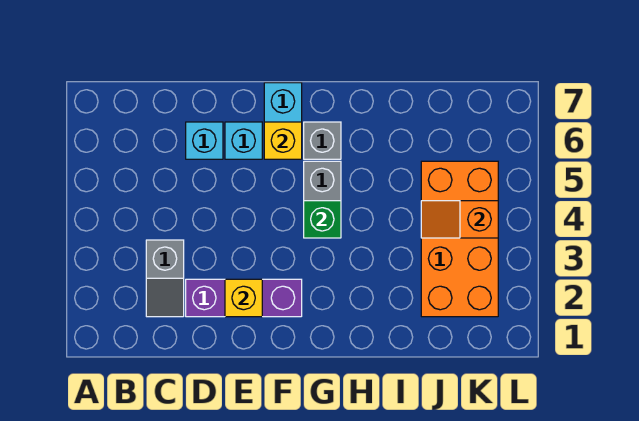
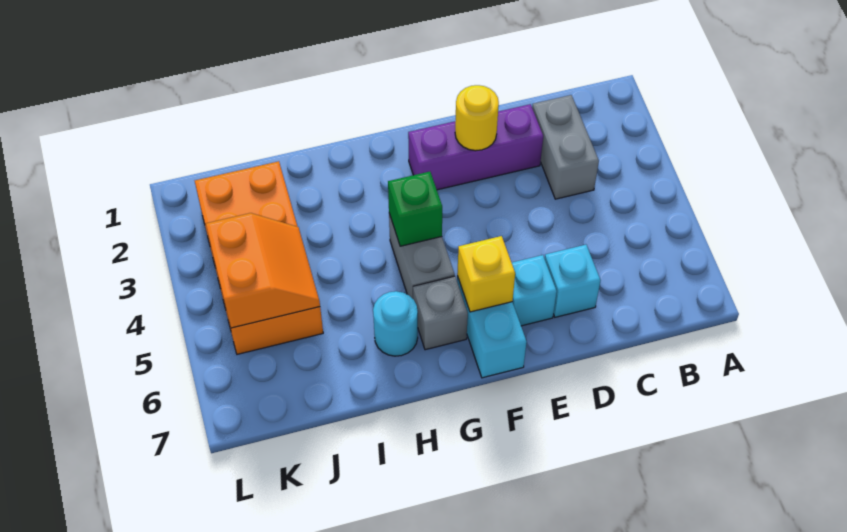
grey 1x2 slope [146,240,184,317] -> grey 1x2 brick [532,95,599,199]
yellow 1x1 brick [225,279,262,317] -> yellow 1x1 round brick [455,85,499,151]
none -> cyan 1x1 round brick [373,291,418,356]
orange 1x2 slope [421,201,498,238] -> orange 2x2 slope [206,213,320,328]

